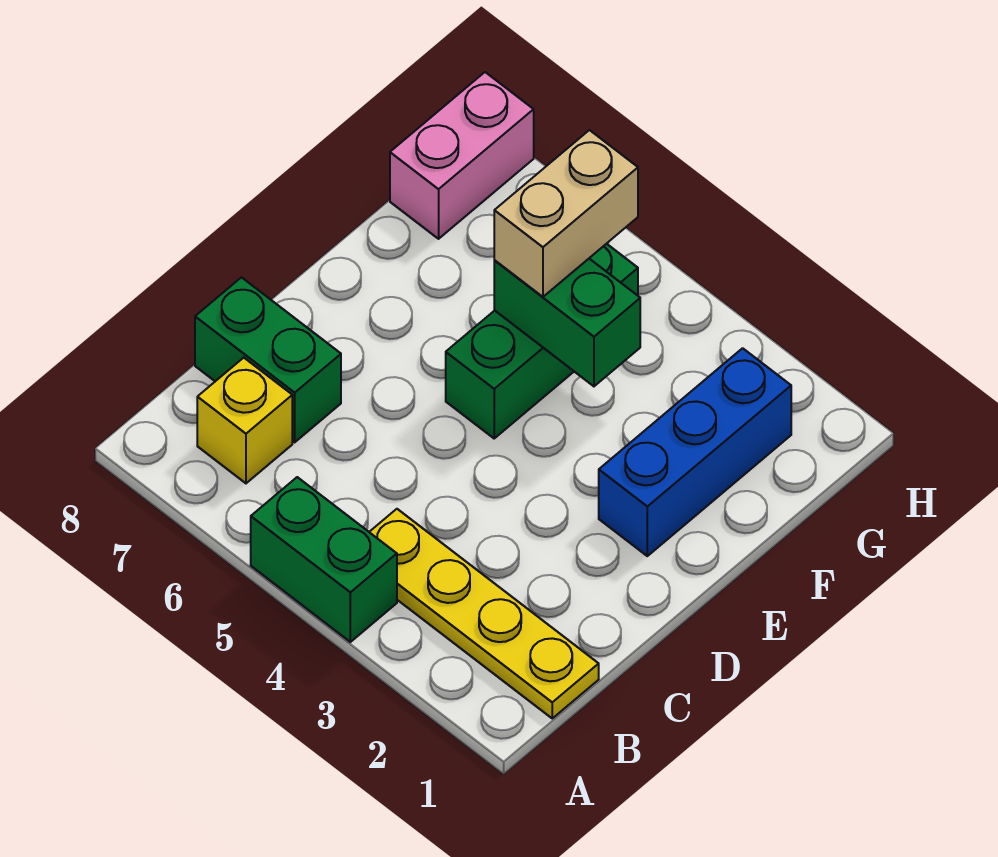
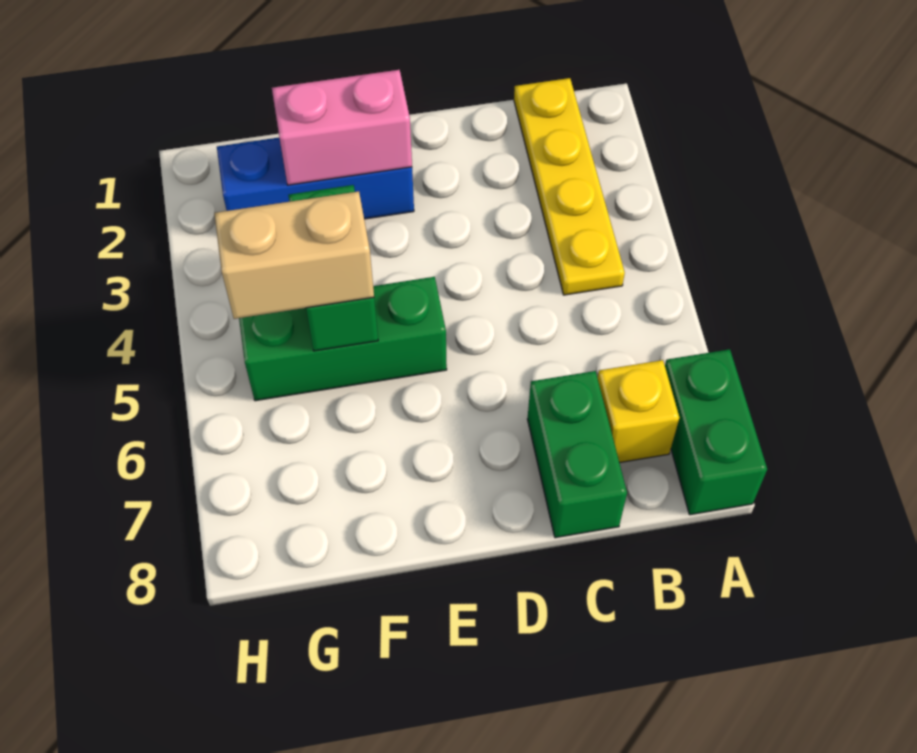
green 1x2 brick [251,477,397,642] -> green 1x2 brick moved to [665,349,767,515]
pink 1x2 brick [390,72,534,239] -> pink 1x2 brick moved to [272,70,412,185]

